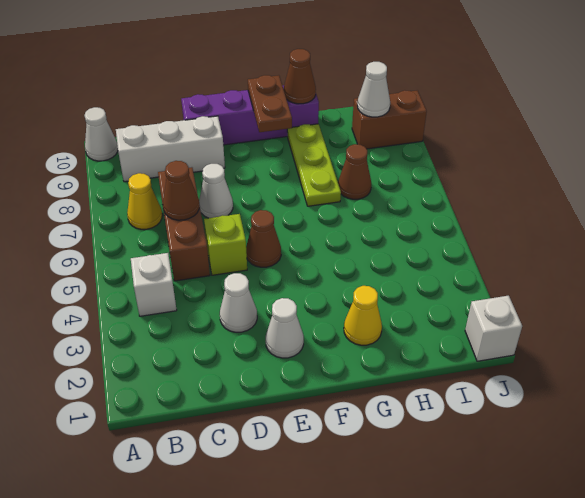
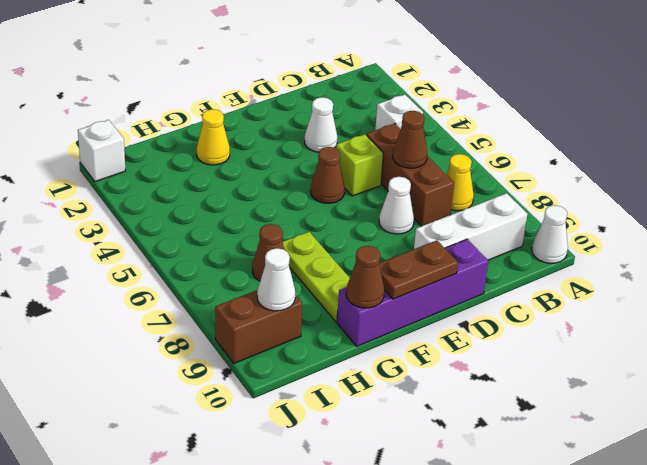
white 1x1 cone [266,298,304,358] -> none
brown 1x2 plate [248,75,292,132] -> brown 1x2 plate turned to [379,240,458,299]

